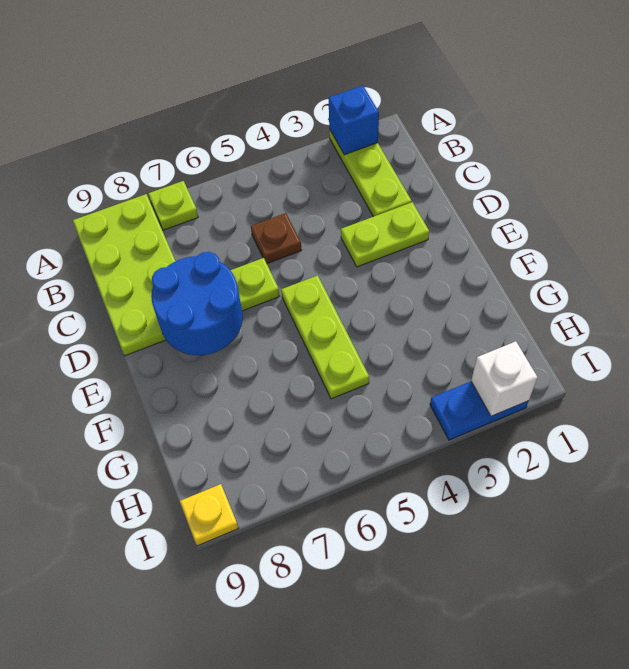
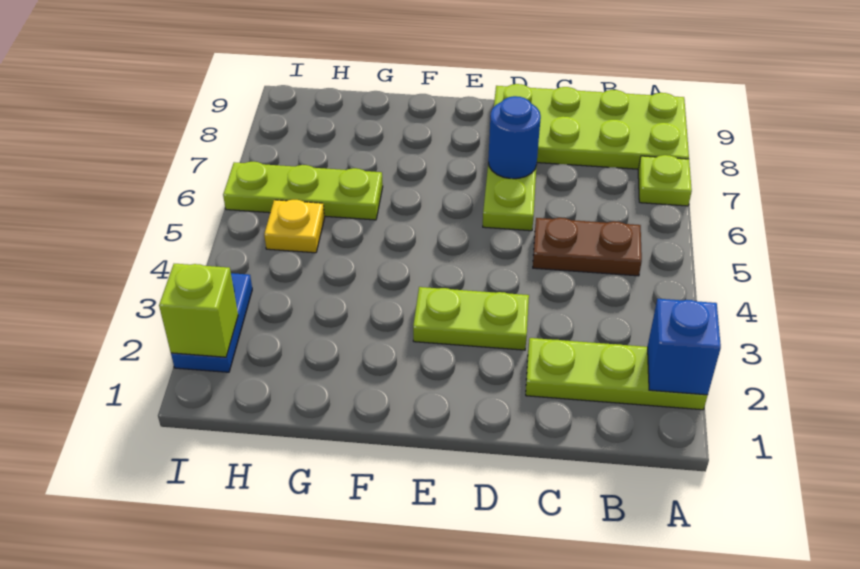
brown 1x1 plate [251,213,302,264] -> brown 1x2 plate [533,218,642,276]
lime 1x2 plate [341,202,429,267] -> lime 1x2 plate turned to [413,287,529,350]
blue 2x2 round brick [151,252,243,355] -> blue 1x1 round brick [488,96,541,179]
lime 1x3 plate [281,275,369,399] -> lime 1x3 plate moved to [223,162,383,220]
white 1x1 brick [471,341,537,416] -> lime 1x1 brick [159,264,238,357]
yellow 1x1 plate [180,484,238,546] -> yellow 1x1 plate moved to [264,200,325,253]

